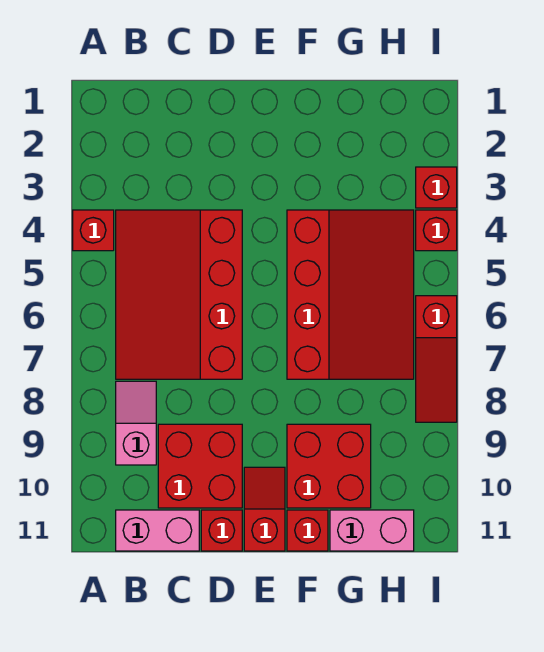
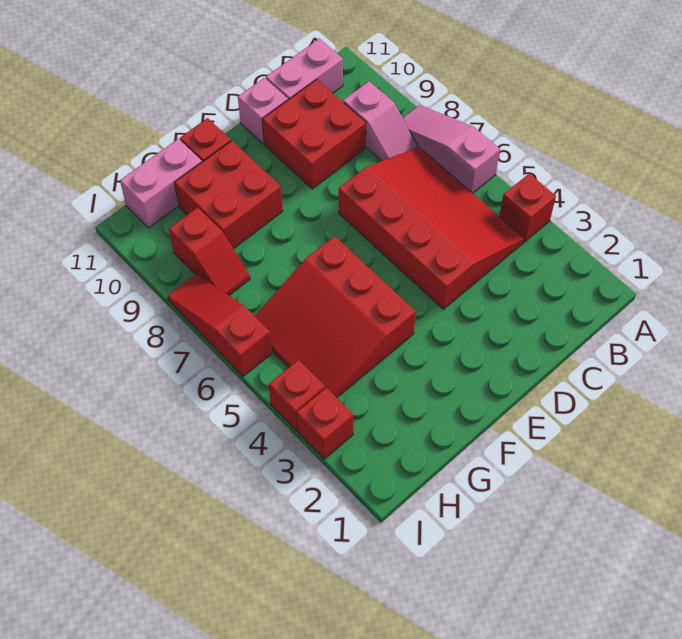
none -> pink 1x3 slope [403,105,500,193]
red 1x1 brick [201,510,242,551] -> pink 1x1 brick [238,78,288,144]
red 1x2 slope [244,467,285,551] -> red 1x2 slope moved to [169,207,250,295]
red 3x4 slope [287,210,414,379] -> red 3x3 slope [255,236,416,397]

